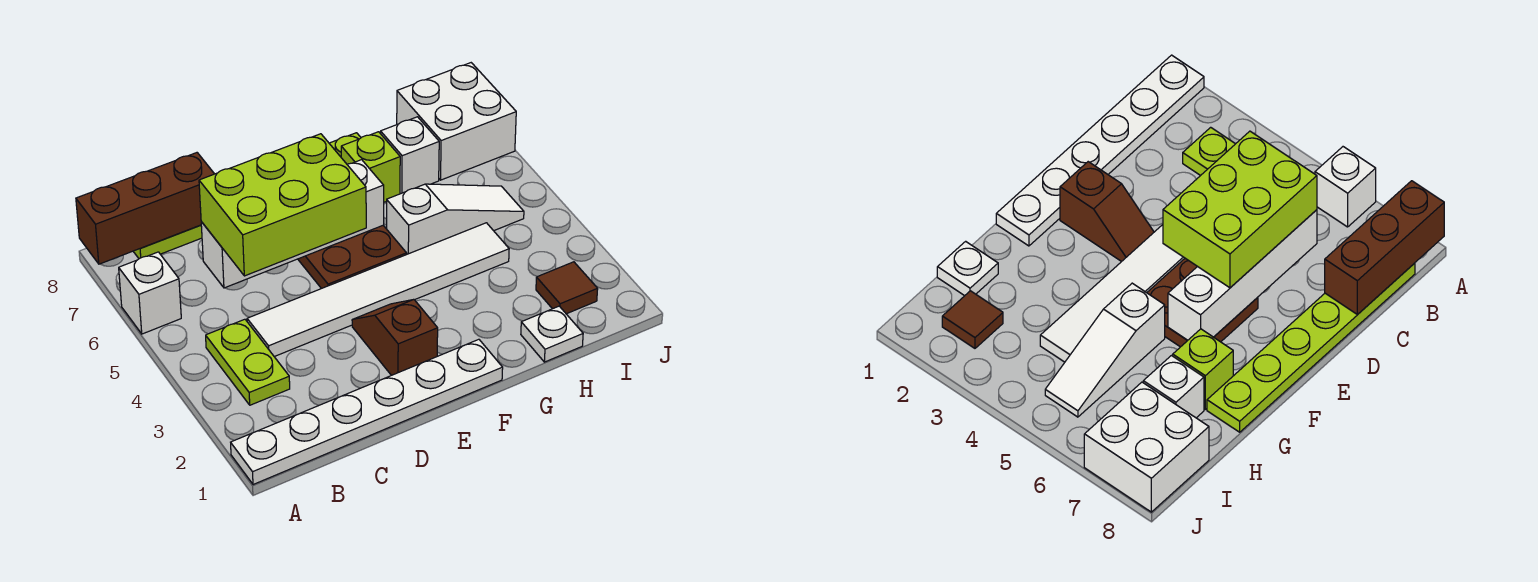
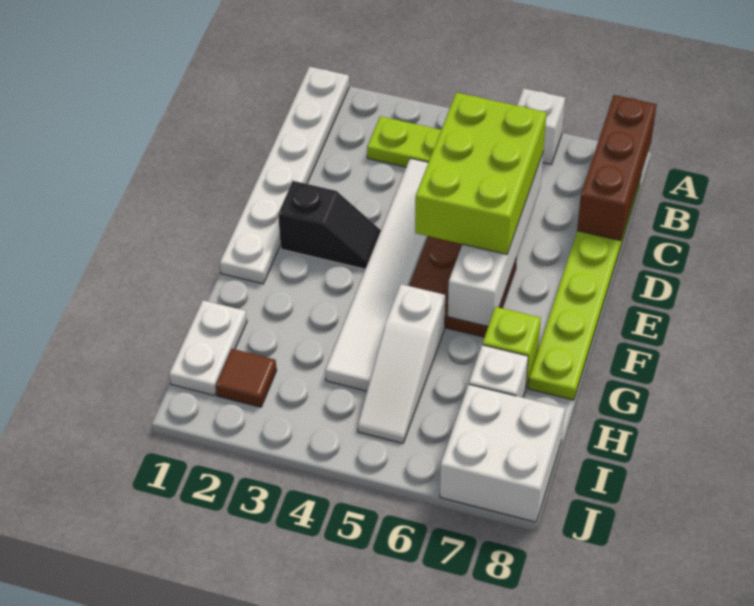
brown 1x2 slope [352,299,438,375] -> black 1x2 slope [278,181,381,269]
white 1x1 plate [521,306,583,362] -> white 1x2 plate [169,300,247,396]

